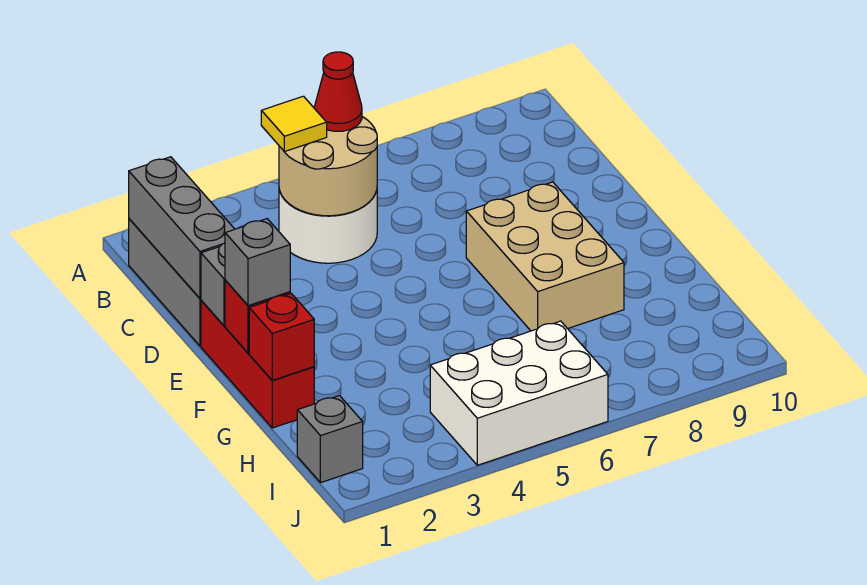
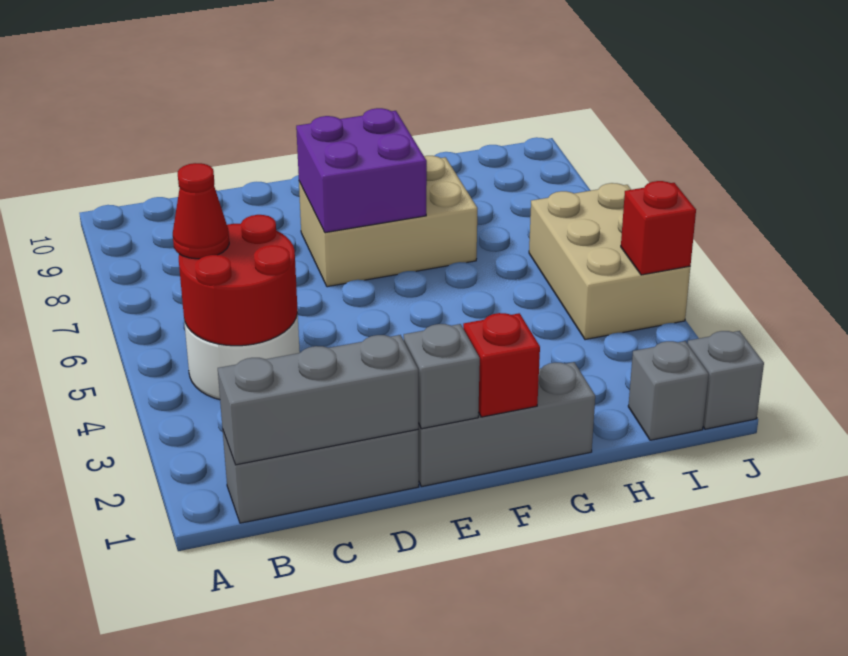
tan 2x2 round brick [279,117,377,216] -> red 2x2 round brick [179,215,297,346]
yellow 1x1 tile [261,96,327,152] -> none
red 1x3 brick [201,300,314,428] -> grey 1x3 brick [418,362,595,487]
none -> purple 2x2 brick [296,108,427,233]
grey 1x1 brick [225,219,290,306] -> grey 1x1 brick moved to [688,331,764,429]
red 1x1 brick [249,294,314,380] -> red 1x1 brick moved to [621,181,696,275]
white 2x3 brick [430,321,608,465] -> tan 2x3 brick [529,183,690,340]

